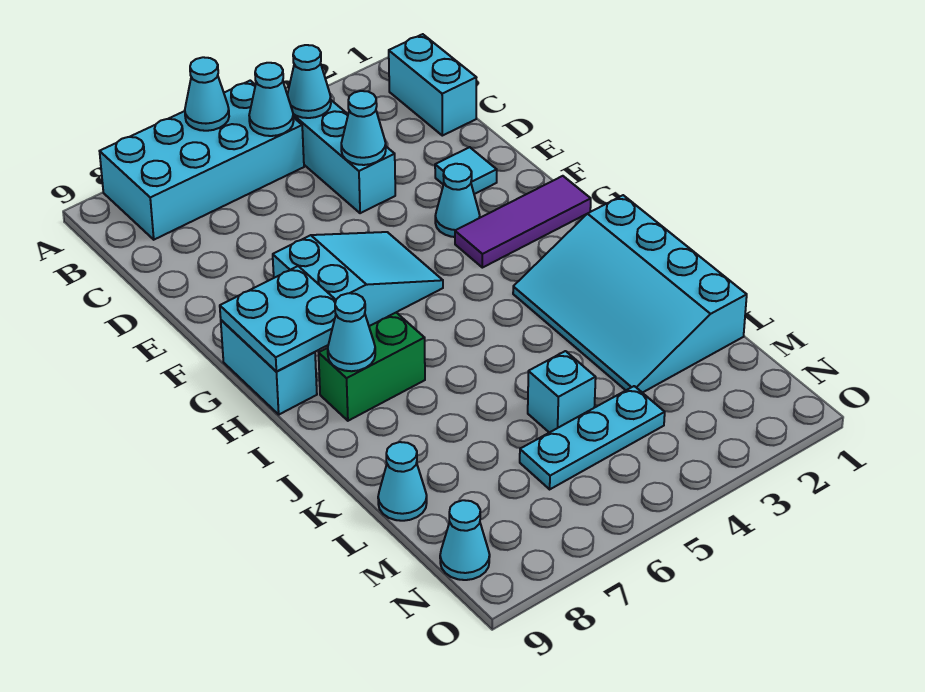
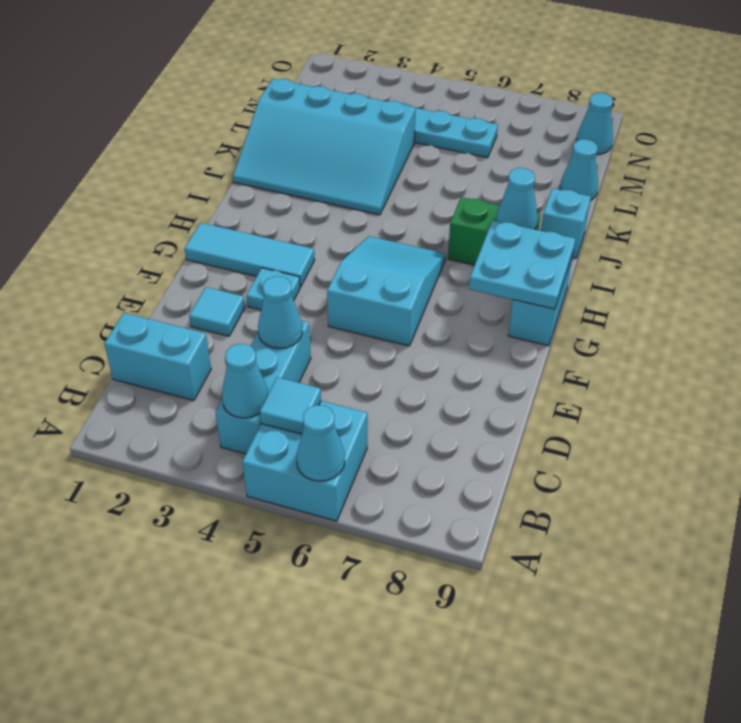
cyan 2x4 brick [100,81,304,240] -> cyan 2x2 brick [242,401,367,521]
cyan 1x2 brick [389,34,476,136] -> cyan 1x2 brick turned to [104,313,211,400]
cyan 1x1 cone [249,63,294,136] -> cyan 1x1 tile [260,377,321,434]
cyan 1x1 cone [435,164,480,237] -> cyan 1x1 plate [246,268,300,310]
cyan 2x3 slope [273,232,443,326] -> cyan 2x3 slope turned to [327,236,446,346]
purple 1x3 tile [455,176,591,268] -> cyan 1x3 tile [185,223,315,287]
cyan 3x4 slope [513,195,747,393] -> cyan 3x4 slope turned to [233,79,415,215]
cyan 1x1 brick [528,351,596,433] -> cyan 1x1 brick moved to [541,188,591,258]

